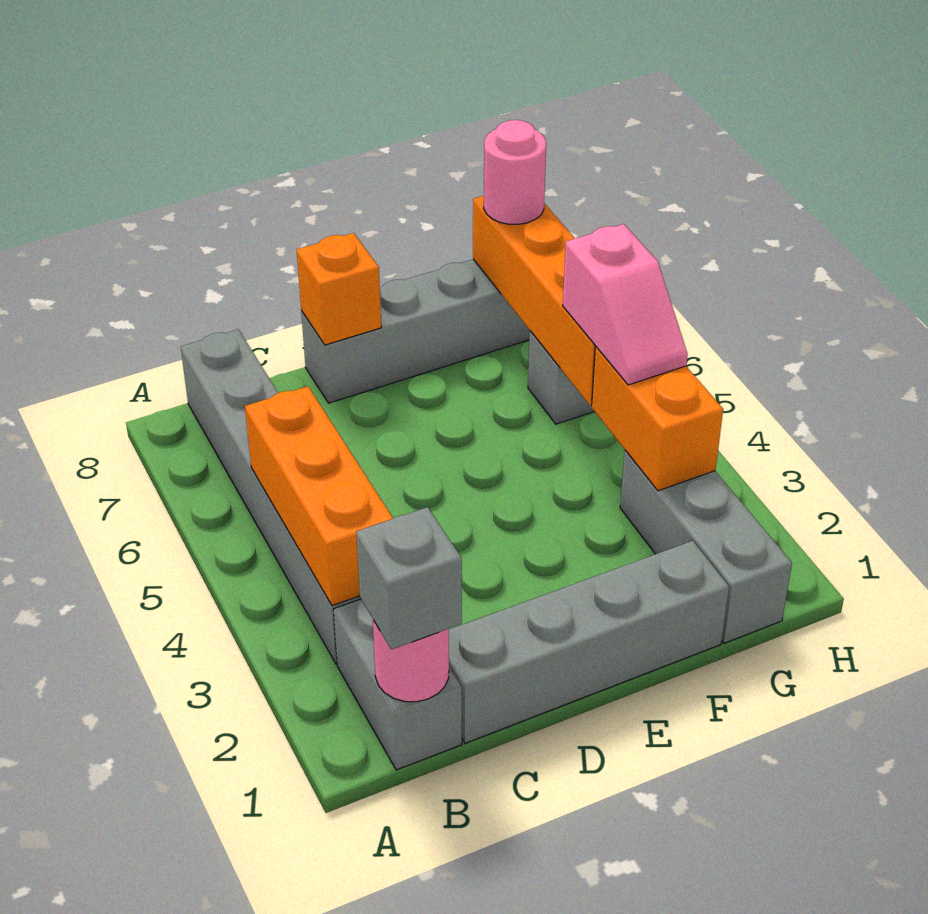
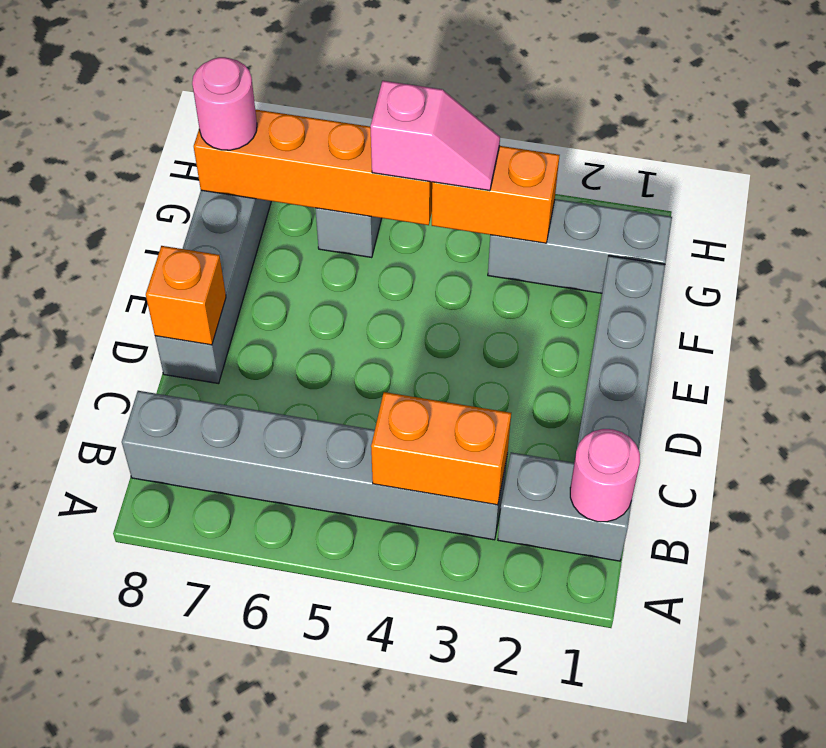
grey 1x1 brick [356,507,462,649] -> none
orange 1x3 brick [245,386,393,606] -> orange 1x2 brick [371,392,511,505]

